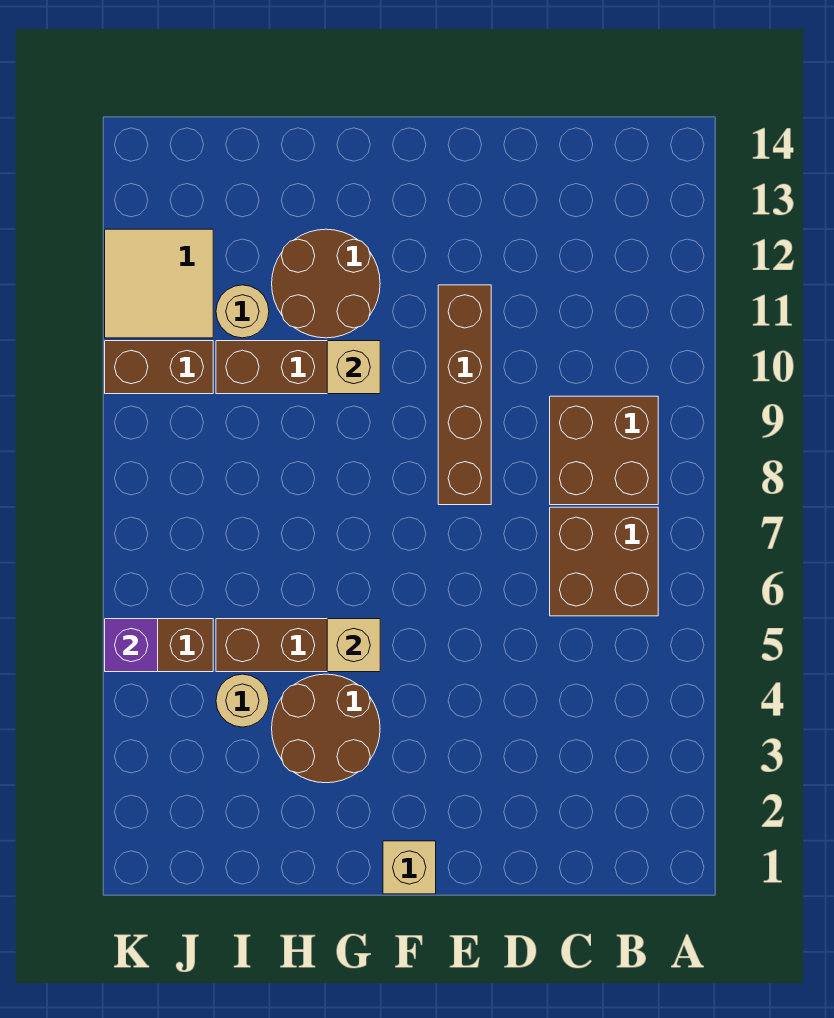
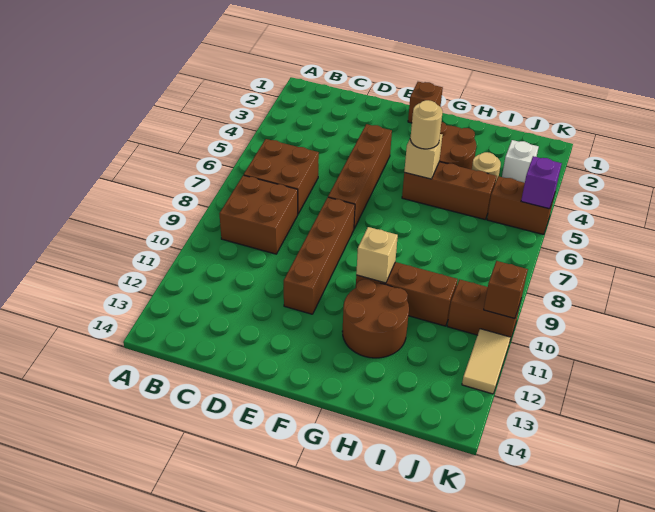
none -> brown 1x4 brick [328,124,392,228]
tan 1x1 brick [383,841,436,894] -> brown 1x1 brick [408,82,443,123]
tan 1x1 round brick [216,285,269,338] -> tan 1x1 round brick moved to [410,100,443,149]
none -> white 1x1 brick [502,140,538,183]
tan 2x2 tile [105,229,213,338] -> tan 1x2 tile [462,329,511,394]
none -> brown 1x1 brick [484,261,528,319]

